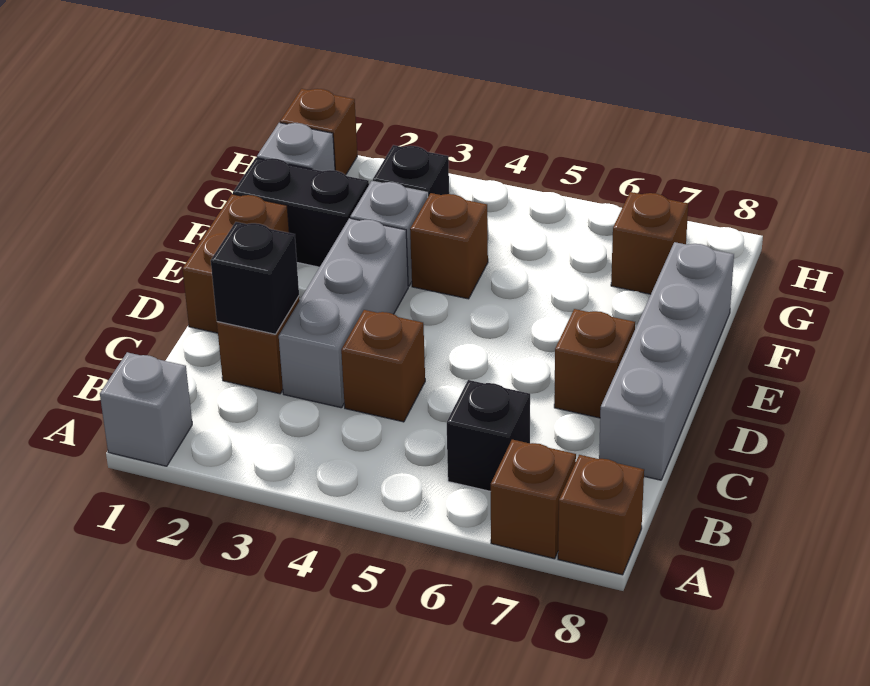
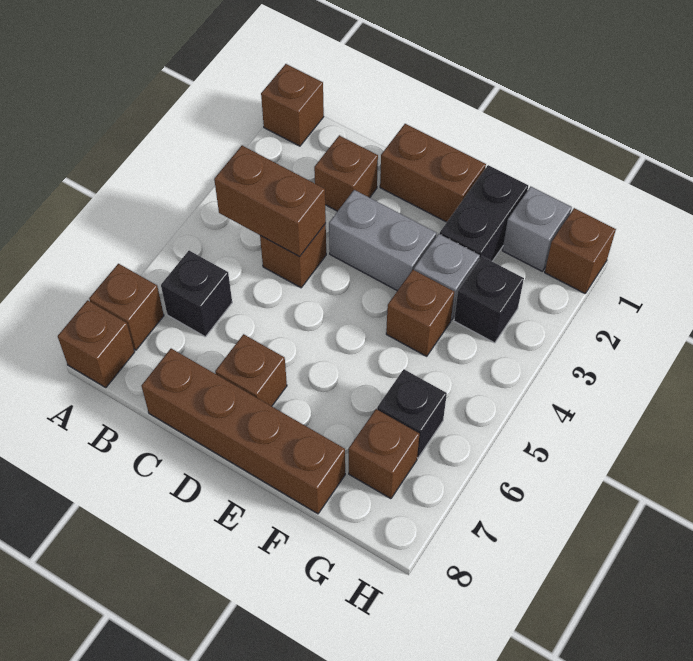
grey 1x1 brick [100,352,192,466] -> brown 1x1 brick [261,64,324,146]
none -> brown 1x2 brick [214,146,326,257]
black 1x1 brick [211,222,299,334] -> black 1x1 brick moved to [377,369,447,458]
grey 1x3 brick [279,218,408,408] -> grey 1x2 brick [329,190,436,291]
grey 1x4 brick [599,242,734,480] -> brown 1x4 brick [141,349,345,514]

